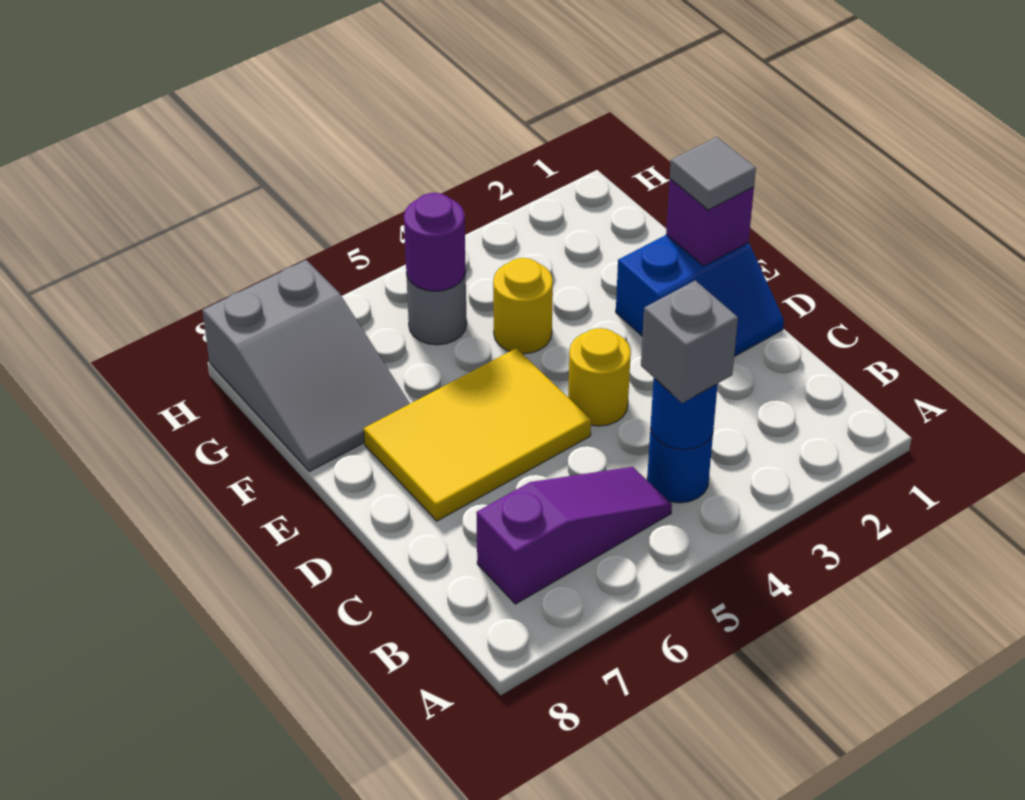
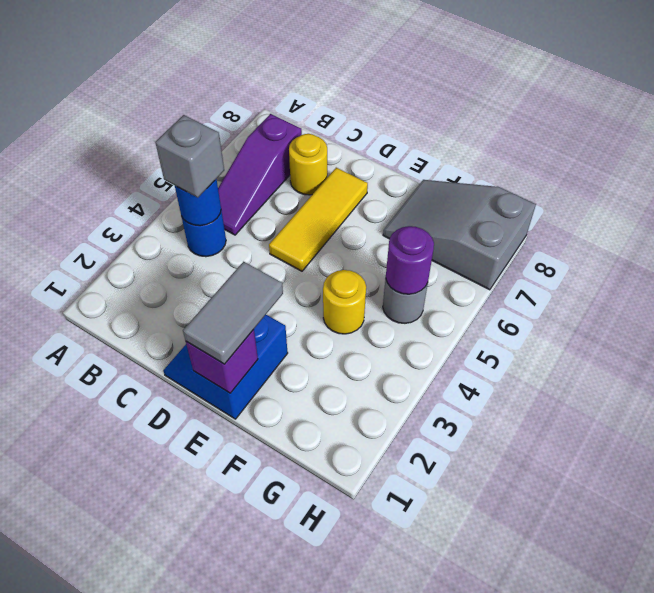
yellow 1x1 round brick [568,328,631,426] -> yellow 1x1 round brick moved to [289,134,327,195]
yellow 2x3 tile [364,348,591,521] -> yellow 1x3 tile [269,168,368,271]
grey 1x1 tile [670,137,756,210] -> grey 1x2 tile [183,262,283,364]

